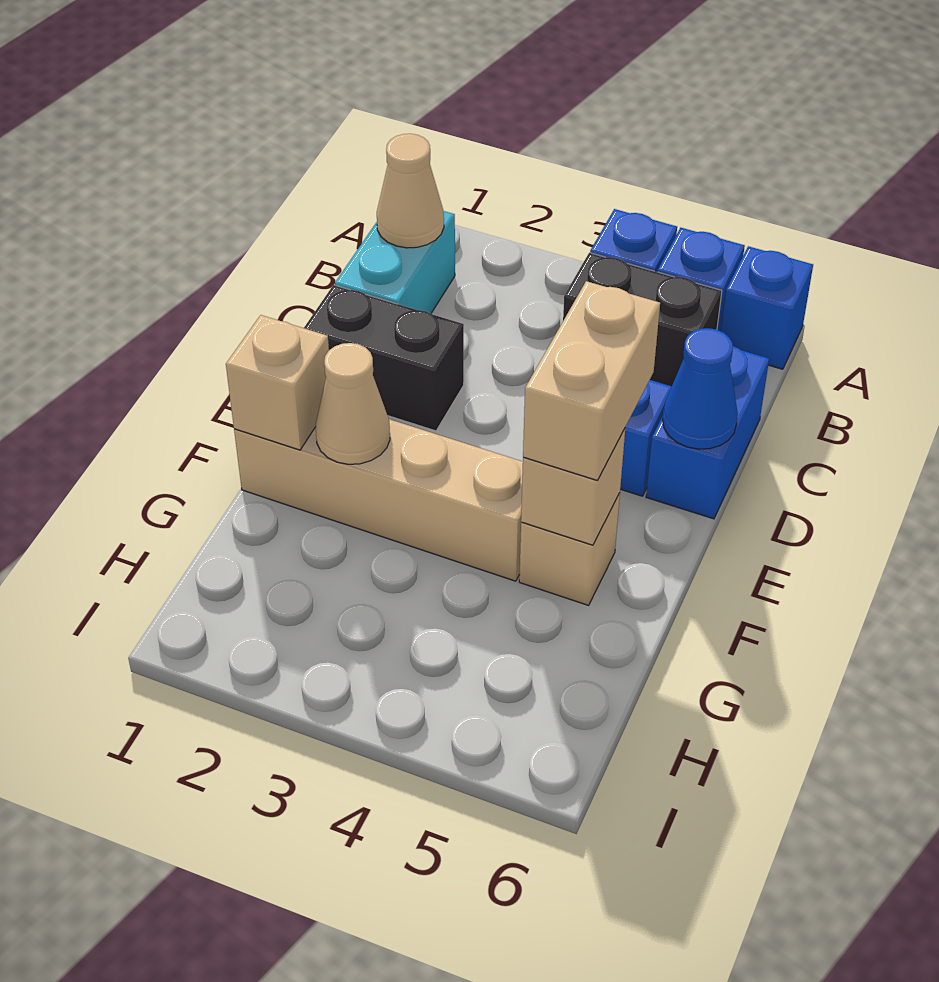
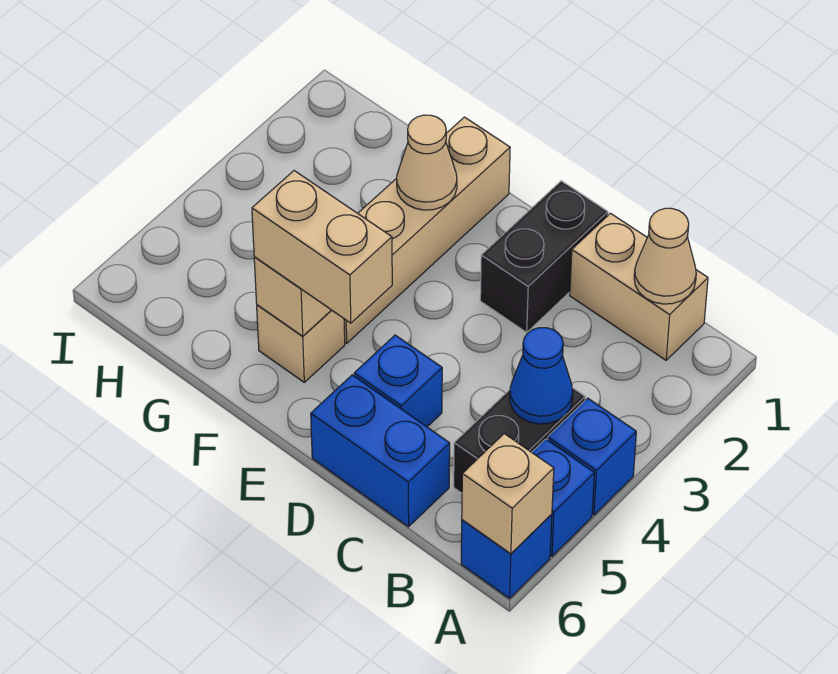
cyan 1x2 brick [335,211,455,313] -> tan 1x2 brick [570,213,708,360]
blue 1x1 cone [662,328,738,449] -> blue 1x1 cone moved to [510,328,573,424]
tan 1x1 brick [226,315,329,450] -> tan 1x1 brick moved to [462,434,554,554]

